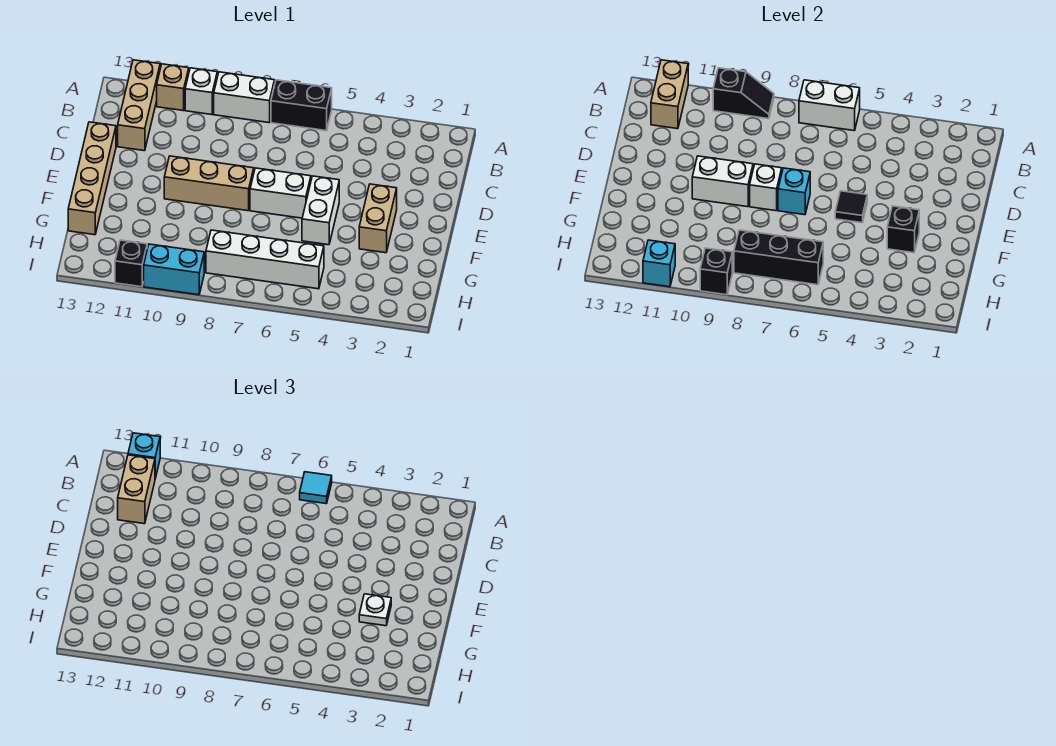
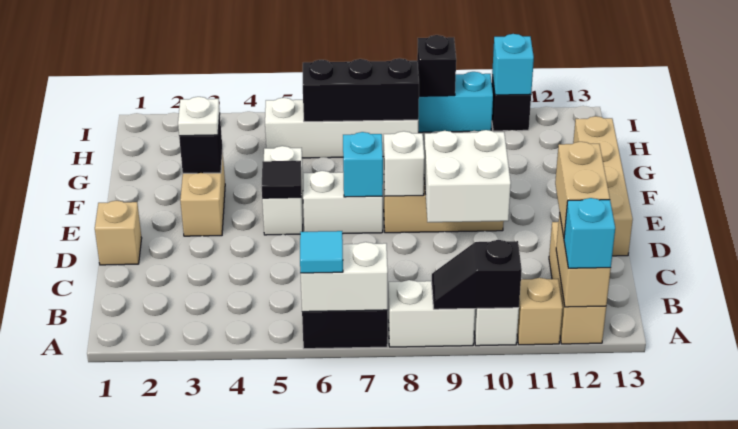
none -> tan 1x1 brick [95,201,142,265]
white 1x2 brick [692,156,753,207] -> white 2x2 brick [424,130,511,222]

